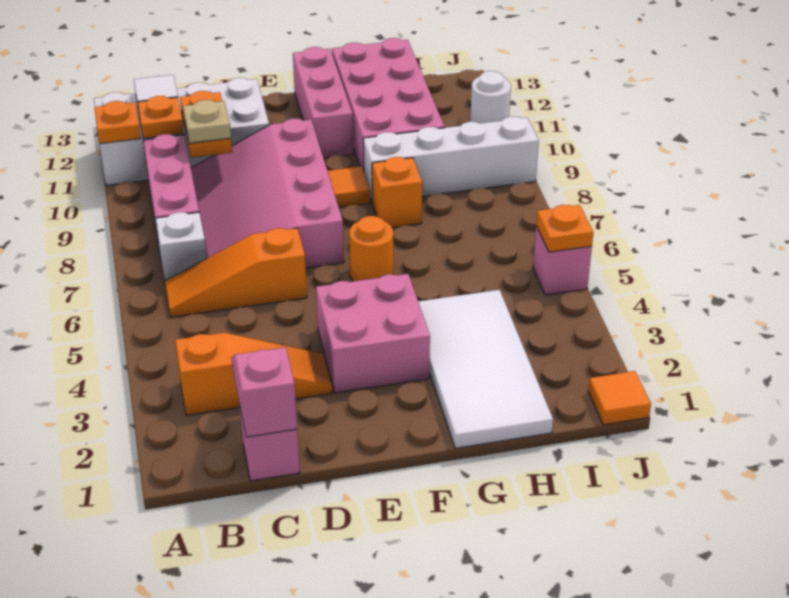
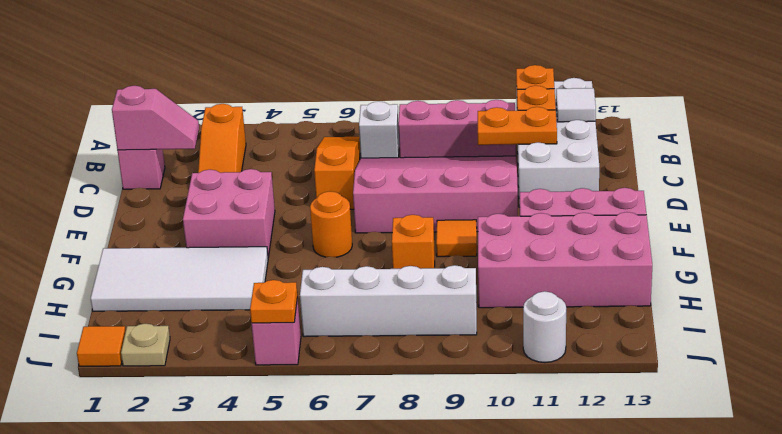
tan 1x1 plate [183,100,231,143] -> tan 1x1 plate moved to [121,324,170,366]
white 1x4 brick [363,117,539,201] -> white 1x4 brick turned to [300,265,477,337]

